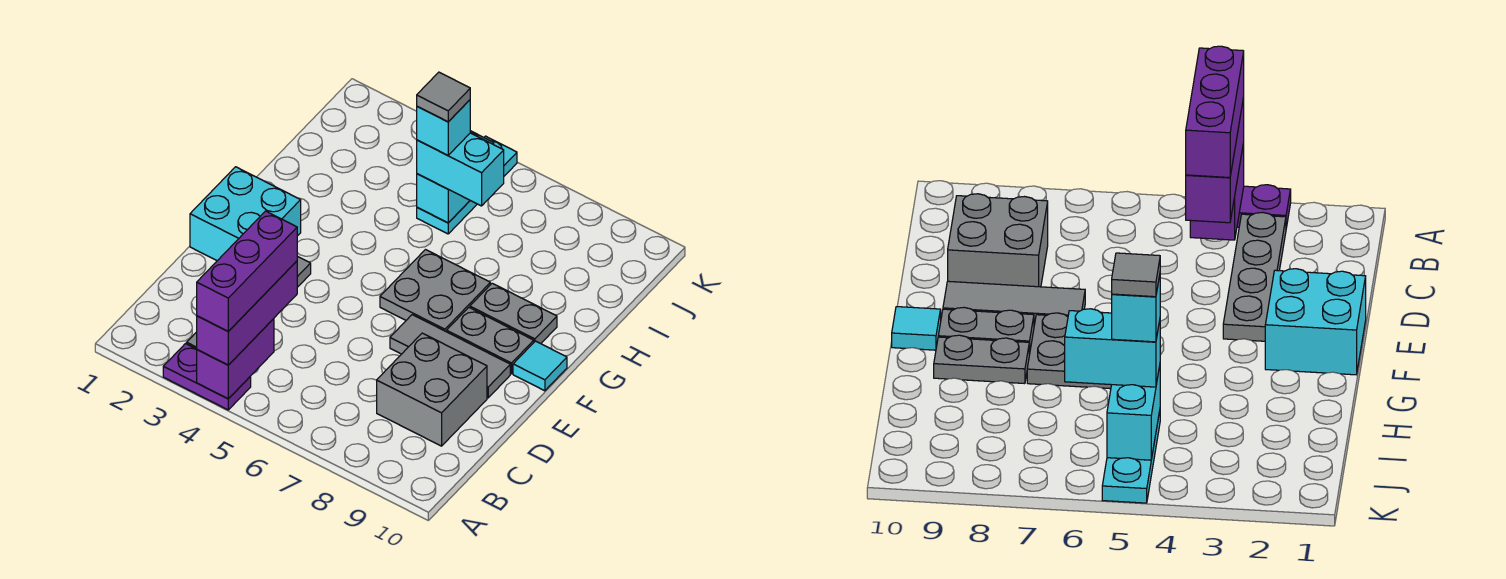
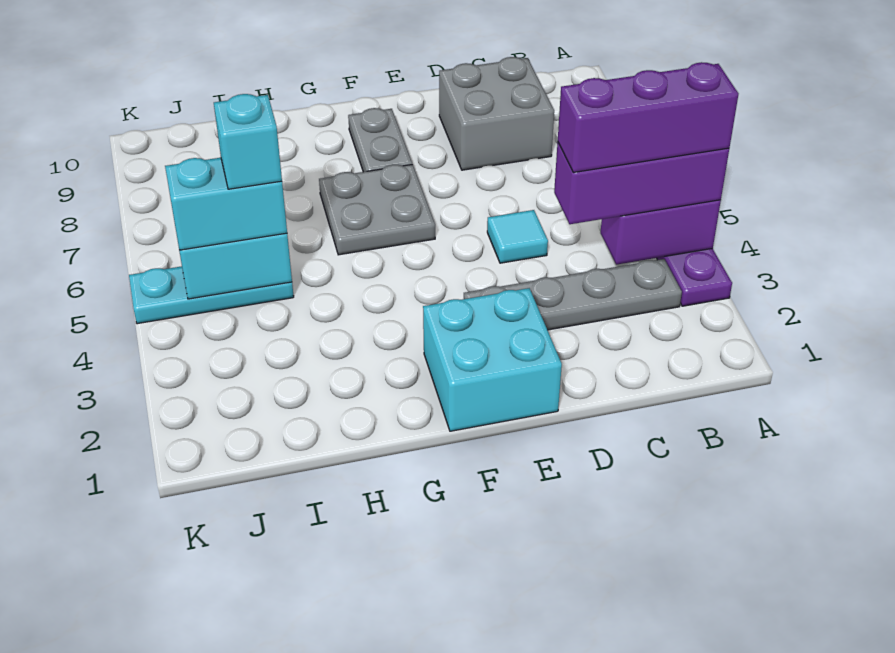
grey 1x3 tile [390,315,510,398] -> none
cyan 1x1 tile [513,341,567,391] -> cyan 1x1 tile moved to [487,210,548,263]
grey 1x2 plate [470,283,557,344] -> none
cyan 1x2 brick [417,133,504,206] -> cyan 1x2 brick turned to [165,158,287,250]
grey 1x1 tile [417,72,470,122] -> none

